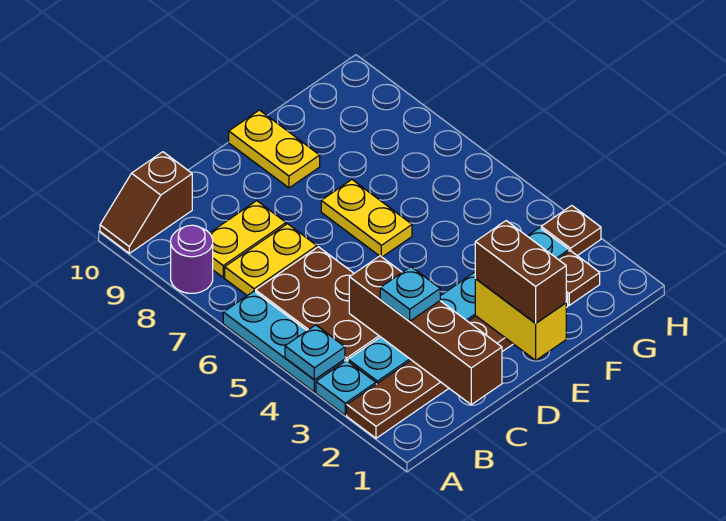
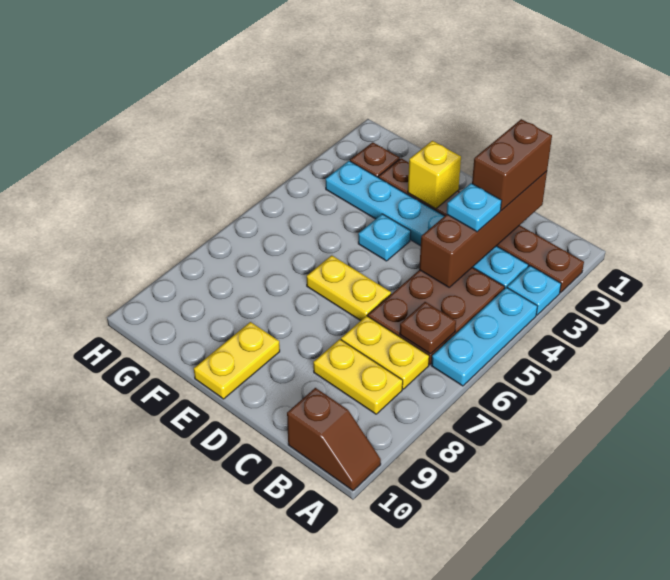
cyan 1x1 plate [285,325,345,380] -> cyan 1x1 plate moved to [358,214,411,261]
purple 1x1 round brick [171,225,213,293] -> none
yellow 1x2 brick [475,279,566,360] -> yellow 1x1 brick [408,141,461,209]
brown 1x2 brick [475,221,566,323] -> brown 1x2 brick moved to [472,119,552,210]
yellow 1x2 plate [321,180,412,257] -> yellow 1x2 plate turned to [307,255,391,321]
brown 1x1 plate [541,206,601,256] -> brown 1x1 plate moved to [400,302,456,354]

